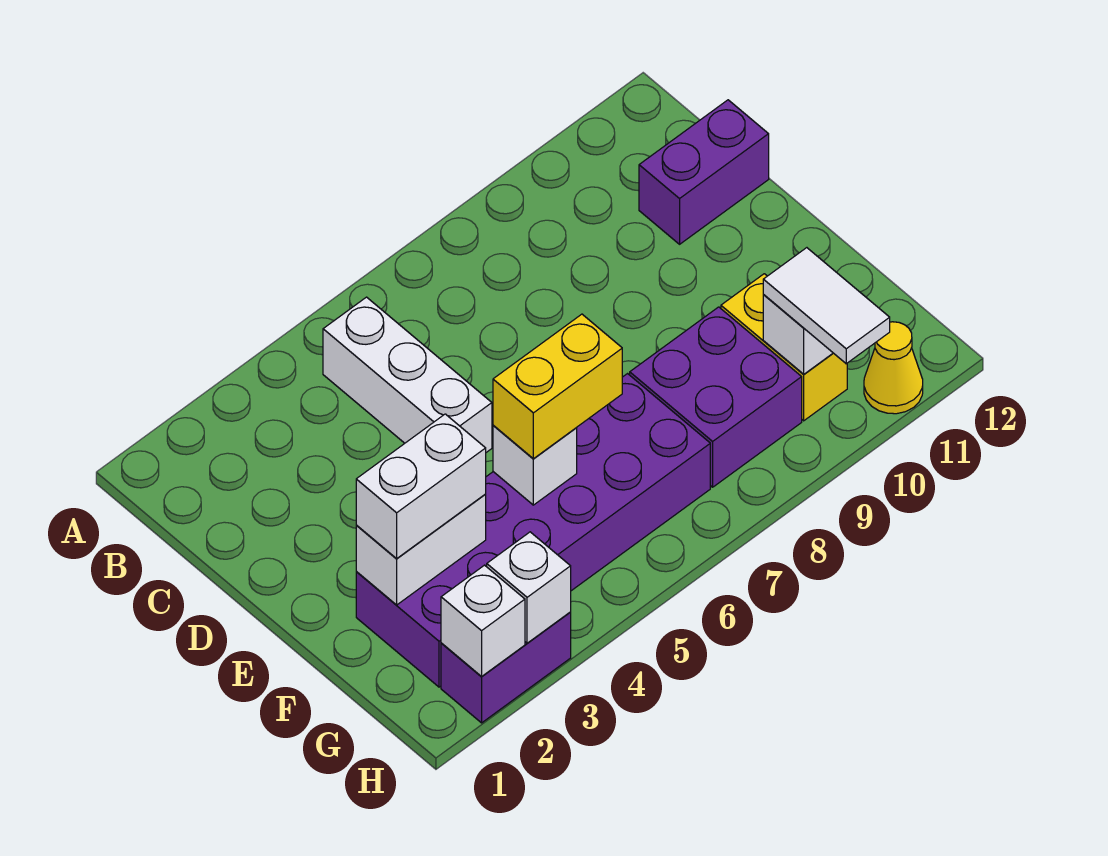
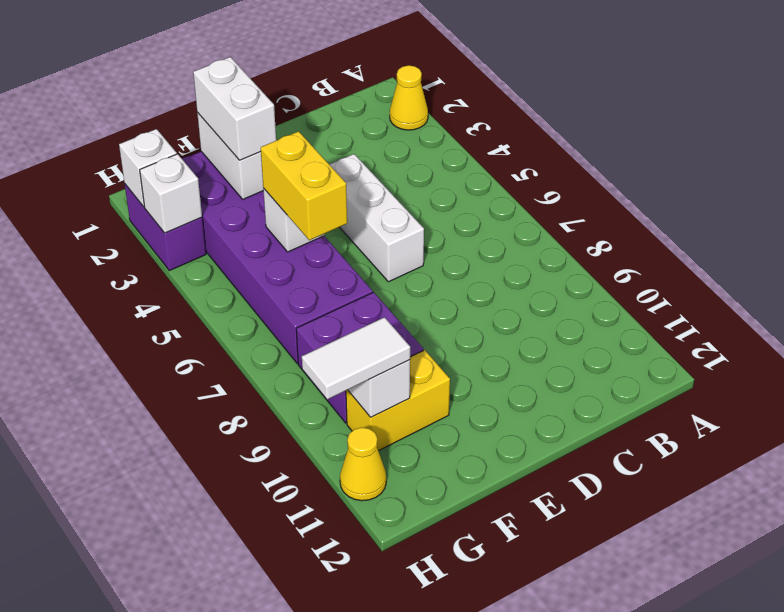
none -> yellow 1x1 cone [390,65,428,130]
white 1x3 brick [323,297,492,452] -> white 1x3 brick turned to [329,154,424,282]
purple 1x2 brick [639,100,769,244] -> none

